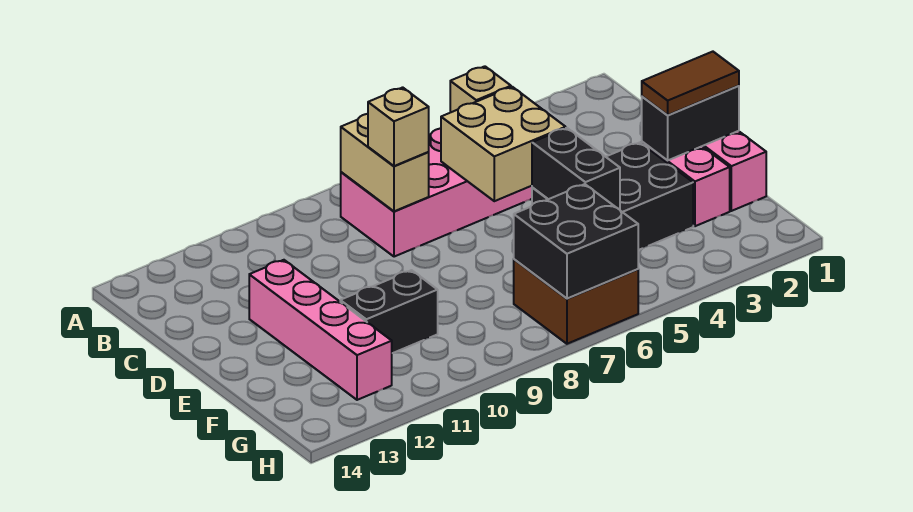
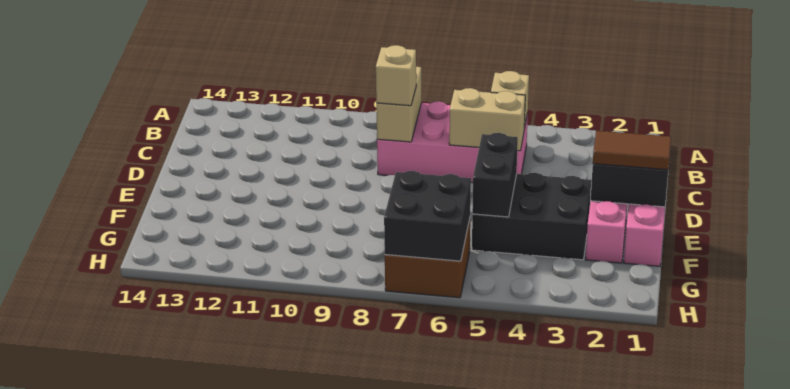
tan 2x2 brick [441,87,566,201] -> tan 1x2 brick [449,88,525,151]
pink 1x4 brick [249,260,392,400] -> none
black 1x2 brick [340,270,438,353] -> none

